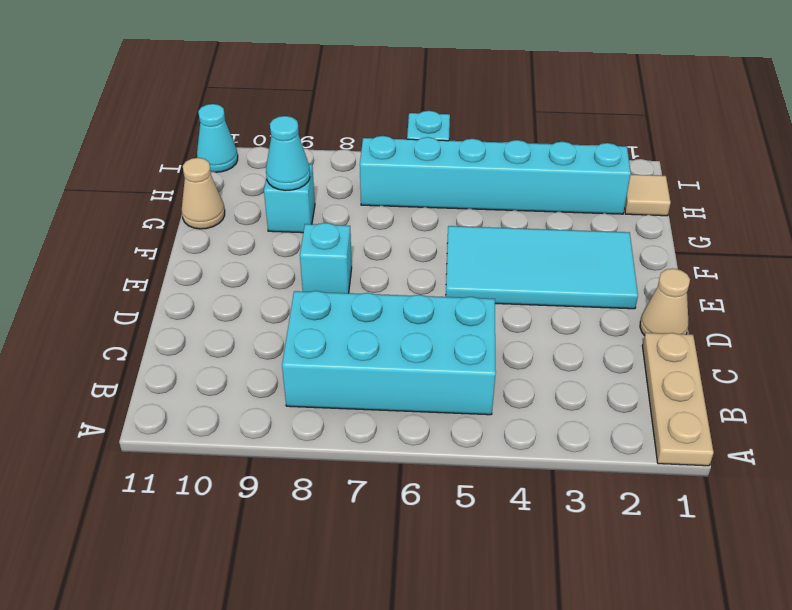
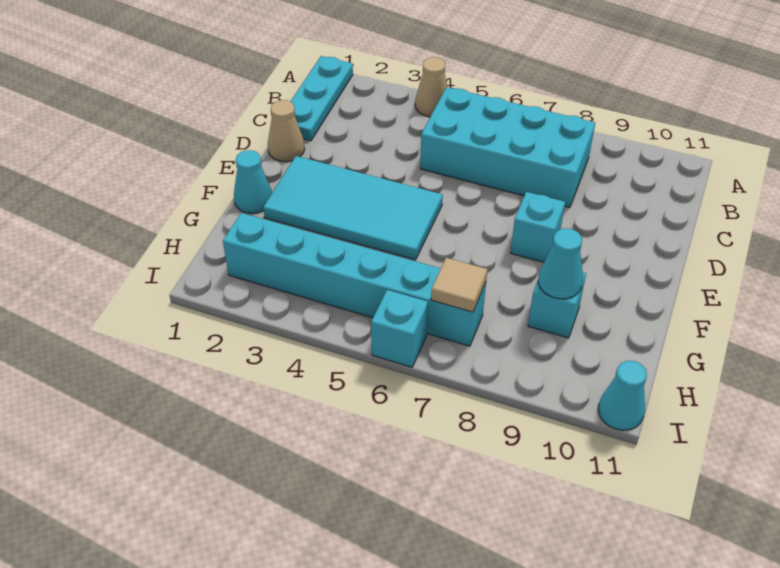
tan 1x3 plate [642,333,714,466] -> cyan 1x3 plate [290,56,353,141]
none -> cyan 1x1 cone [234,150,272,213]
tan 1x1 cone [182,158,225,229] -> tan 1x1 cone moved to [415,57,447,117]
tan 1x1 tile [625,174,671,216] -> tan 1x1 tile moved to [431,258,488,312]

